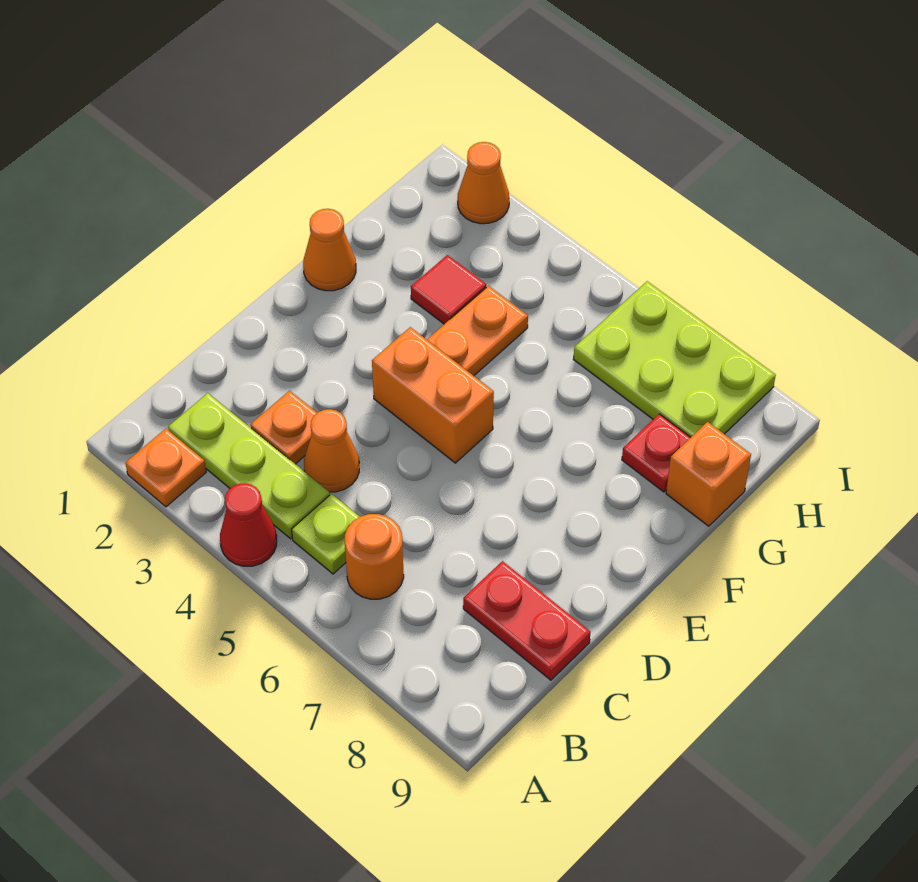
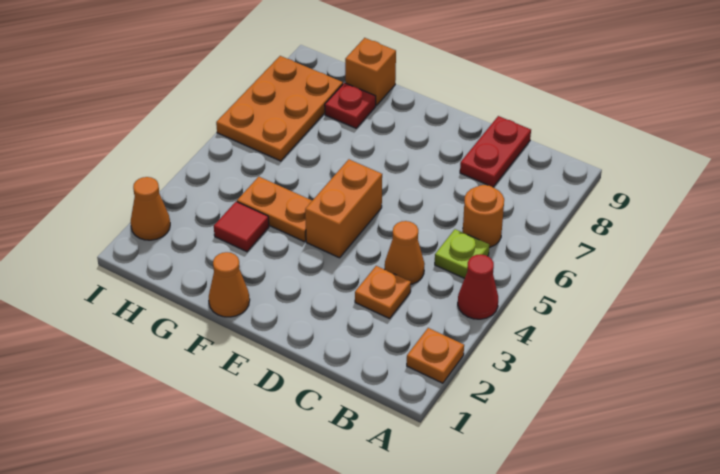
lime 1x3 plate [168,393,330,539] -> none
lime 2x3 plate [573,281,776,437] -> orange 2x3 plate [216,56,343,161]

